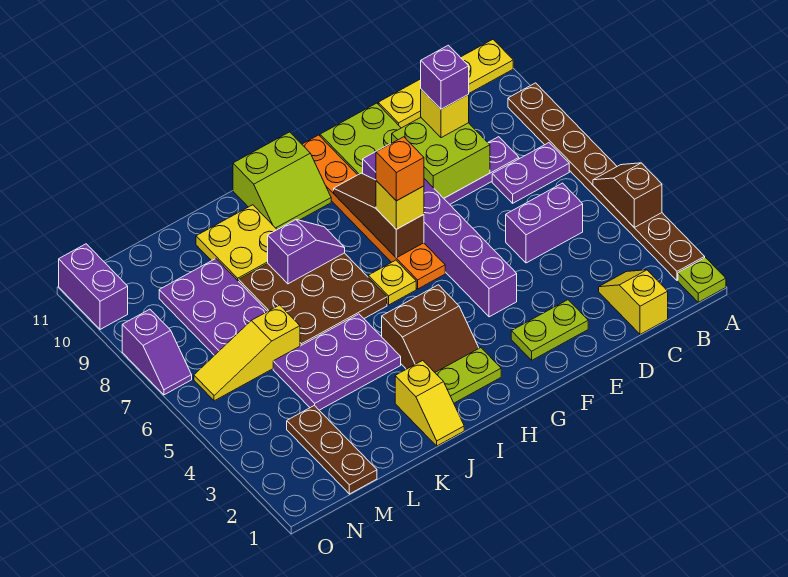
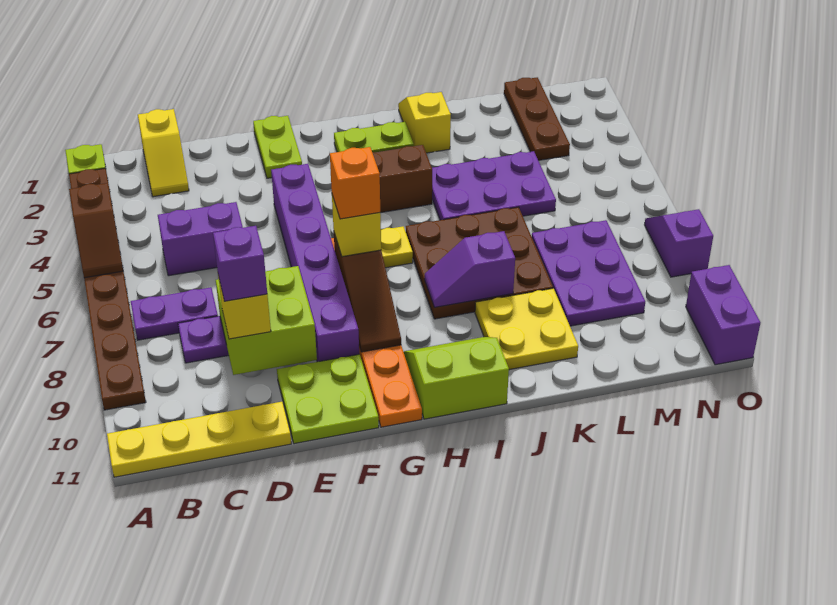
lime 1x2 plate [511,300,588,360] -> lime 1x2 plate turned to [253,116,302,178]
yellow 1x3 slope [194,305,300,401] -> none

